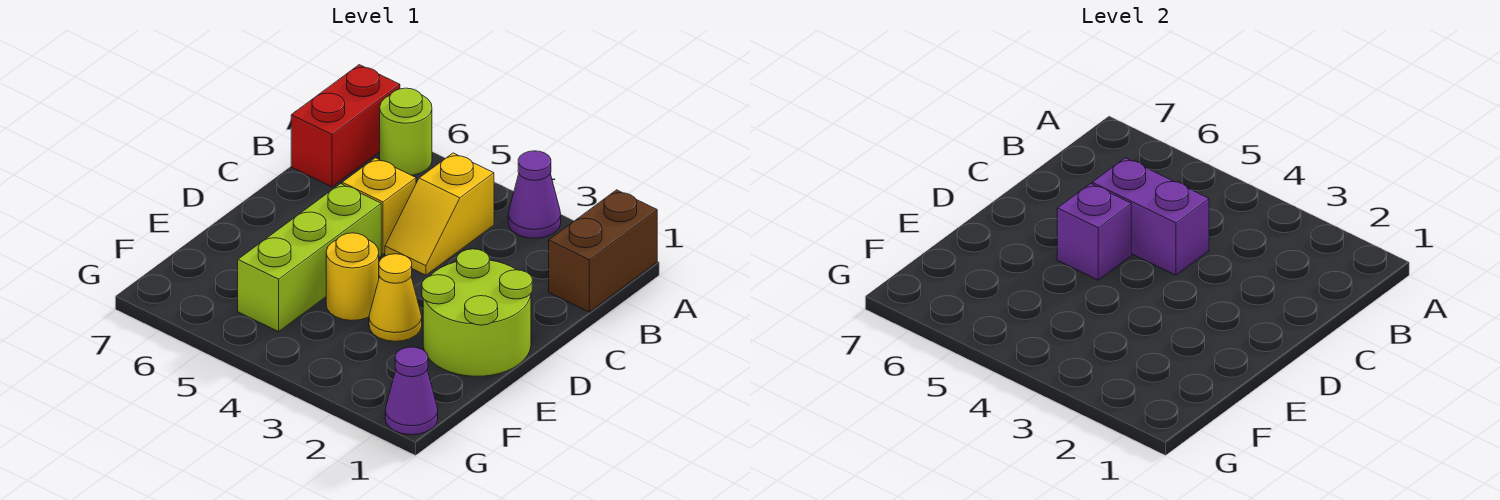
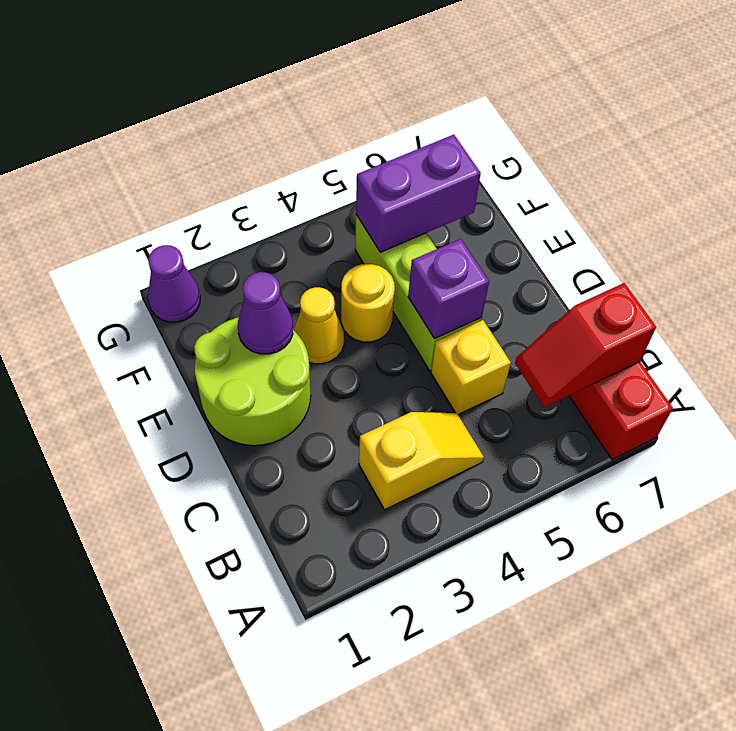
brown 1x2 brick [549,190,657,312] -> none
purple 1x1 cone [508,151,561,238] -> purple 1x1 cone moved to [238,272,293,354]
lime 1x1 round brick [380,88,432,175] -> none
yellow 1x2 slope [385,153,494,275] -> yellow 1x2 slope turned to [359,412,484,510]
none -> red 1x2 slope [515,283,656,407]
purple 1x2 brick [1092,158,1209,275] -> purple 1x2 brick moved to [356,135,481,252]

